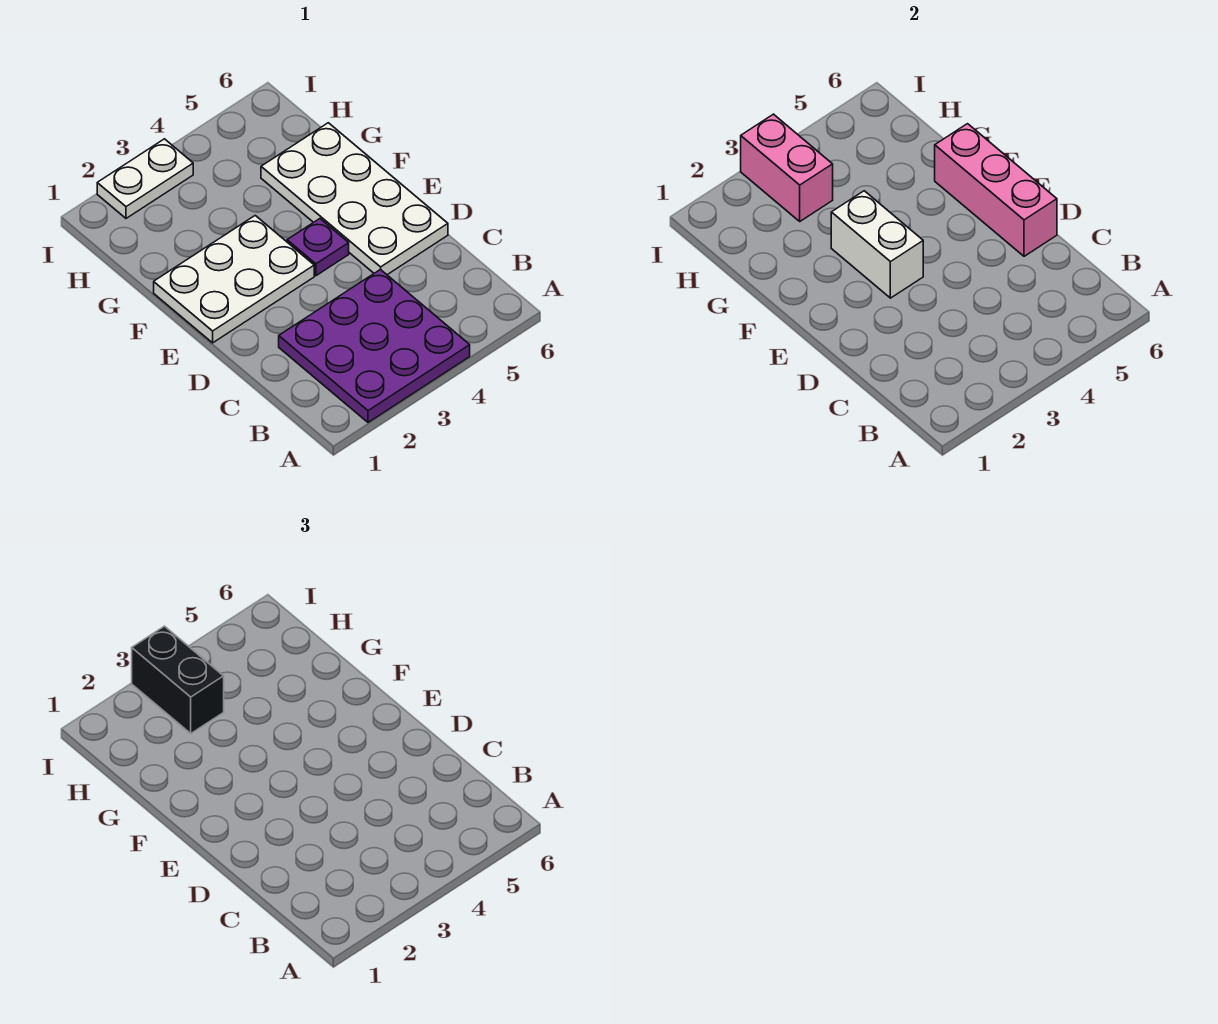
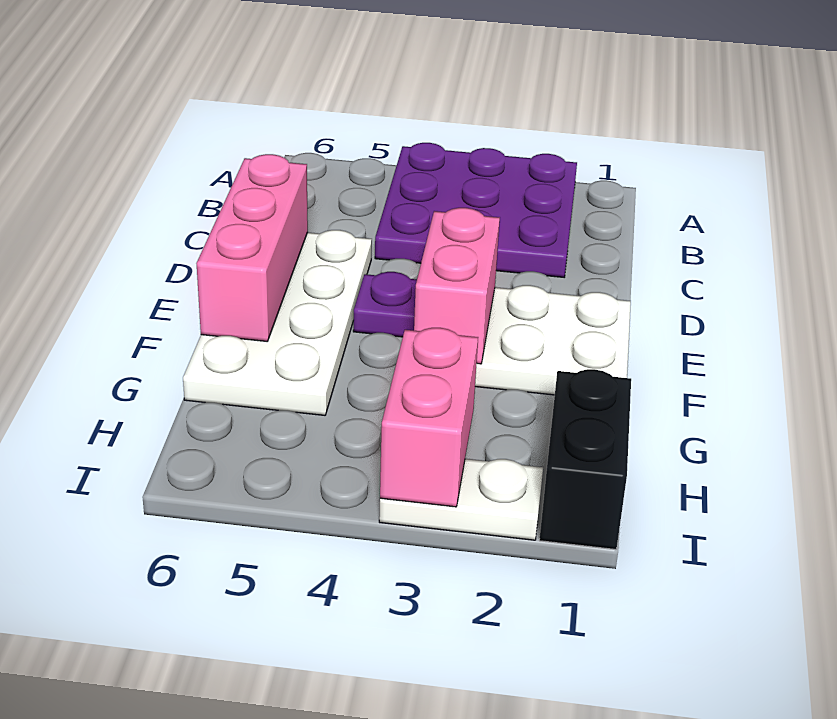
white 1x2 brick [831,191,923,298] -> pink 1x2 brick [414,208,500,364]
black 1x2 brick [132,626,224,733] -> black 1x2 brick moved to [539,369,631,550]

